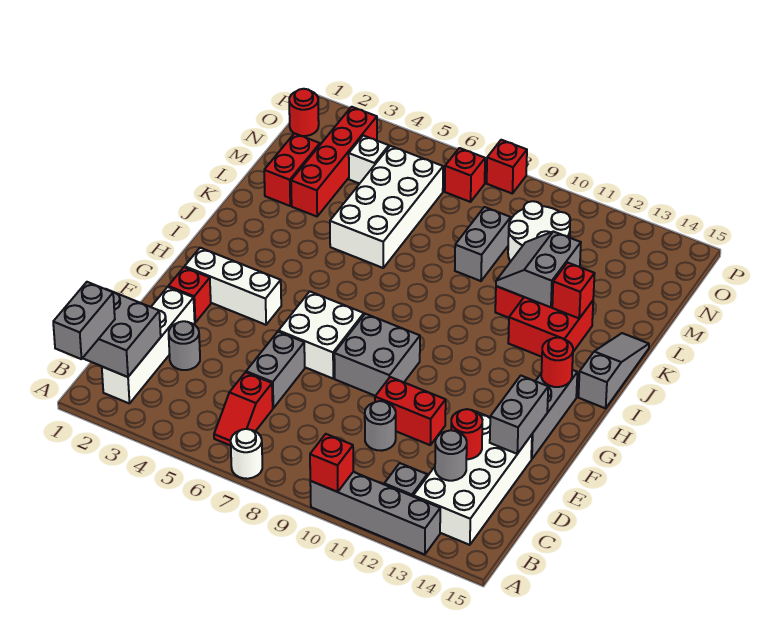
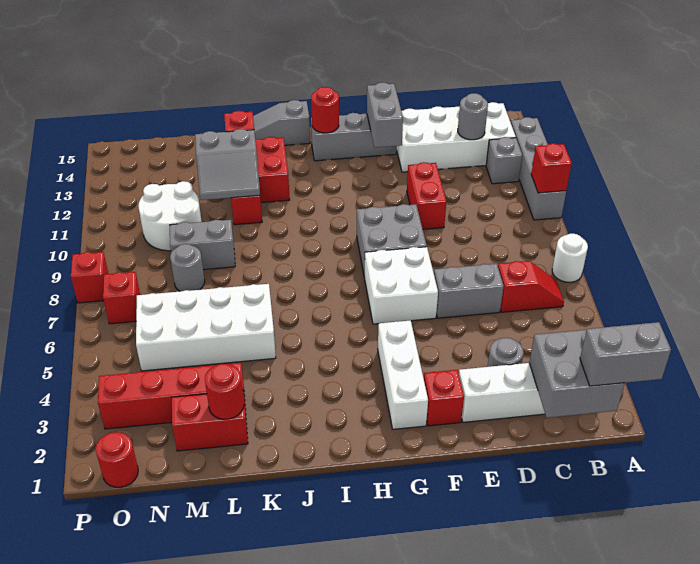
grey 1x1 round brick [365,401,396,451] -> grey 1x1 round brick moved to [170,244,205,291]
red 1x1 round brick [451,409,482,459] -> red 1x1 round brick moved to [205,364,244,419]
grey 1x2 brick [490,376,548,454] -> grey 1x2 brick turned to [367,83,403,147]
white 1x1 brick [349,135,389,184] -> none

